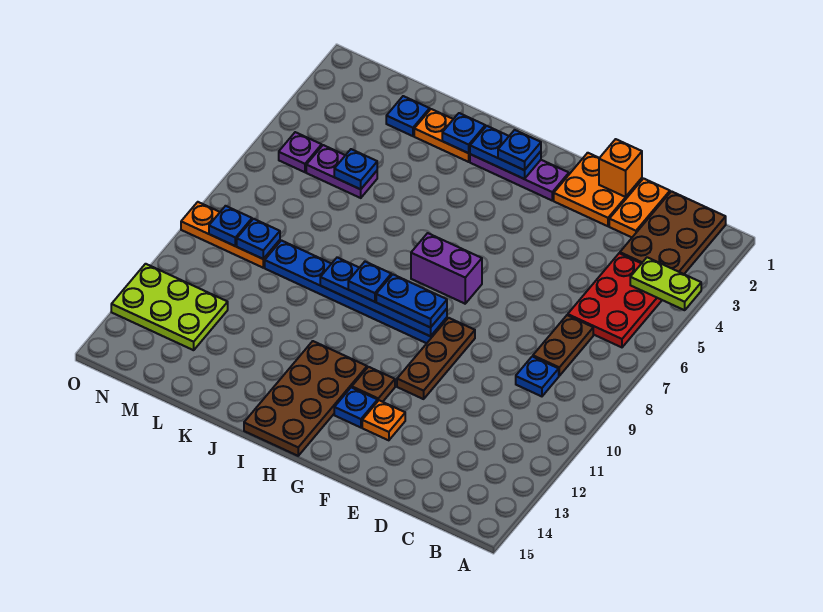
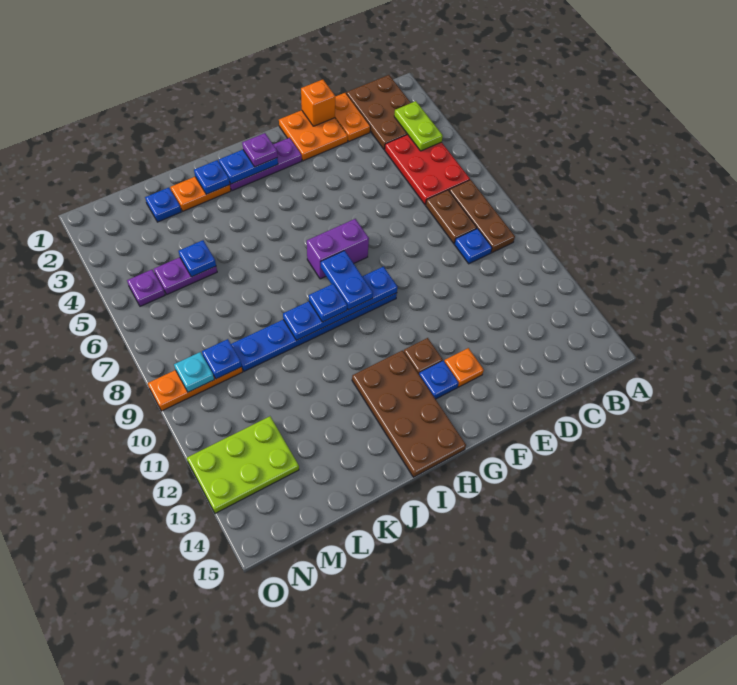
lime 1x2 plate [630,257,701,310] -> lime 1x2 plate turned to [394,101,443,151]
brown 1x3 plate [397,318,475,399] -> brown 1x3 plate moved to [449,180,515,253]
blue 1x2 plate [376,275,447,328] -> blue 1x2 plate turned to [321,251,373,310]
blue 1x1 plate [498,130,541,170] -> purple 1x1 plate [242,133,278,167]
blue 1x1 plate [209,206,252,246] -> cyan 1x1 plate [174,352,214,392]

